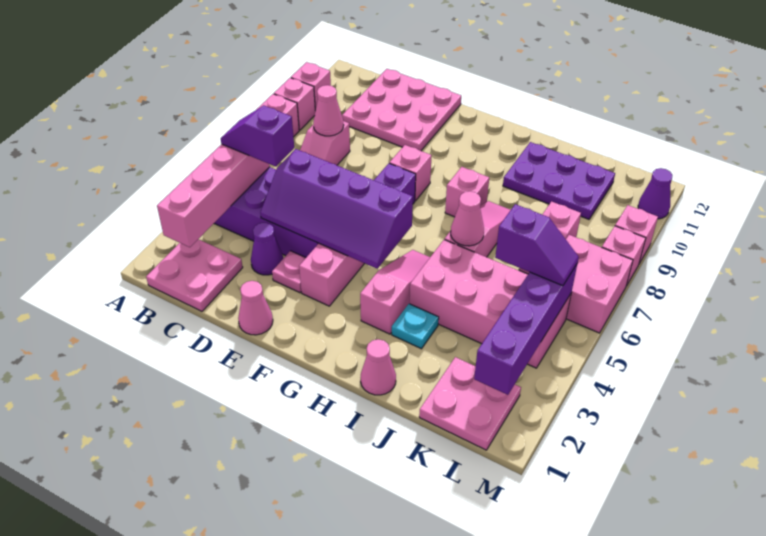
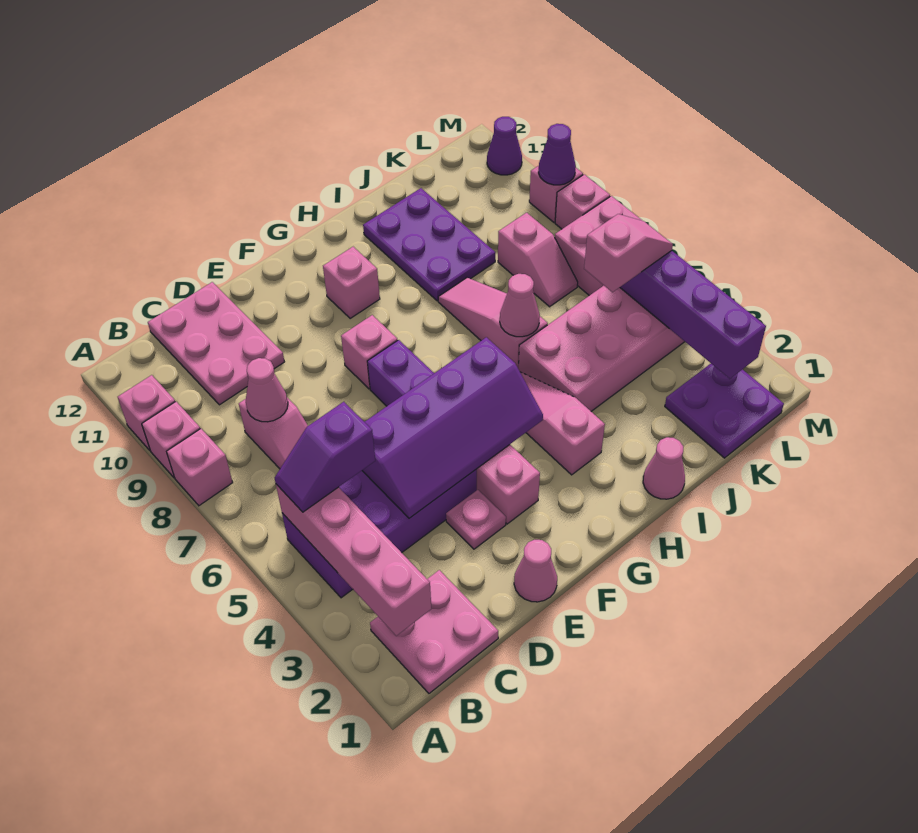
pink 3x3 plate [342,69,461,151] -> pink 2x3 plate [148,282,284,405]
purple 1x1 cone [251,223,283,275] -> purple 1x1 cone moved to [538,124,576,185]
pink 1x1 brick [445,167,489,217] -> pink 1x1 brick moved to [323,247,380,318]
cyan 1x1 plate [392,304,439,349] -> none
purple 2x3 plate [503,142,615,219] -> purple 2x3 plate turned to [363,188,495,301]
pink 2x2 plate [419,357,521,450] -> purple 2x2 plate [665,364,784,458]
purple 1x2 slope [495,204,579,286] -> pink 1x2 slope [584,214,673,292]

